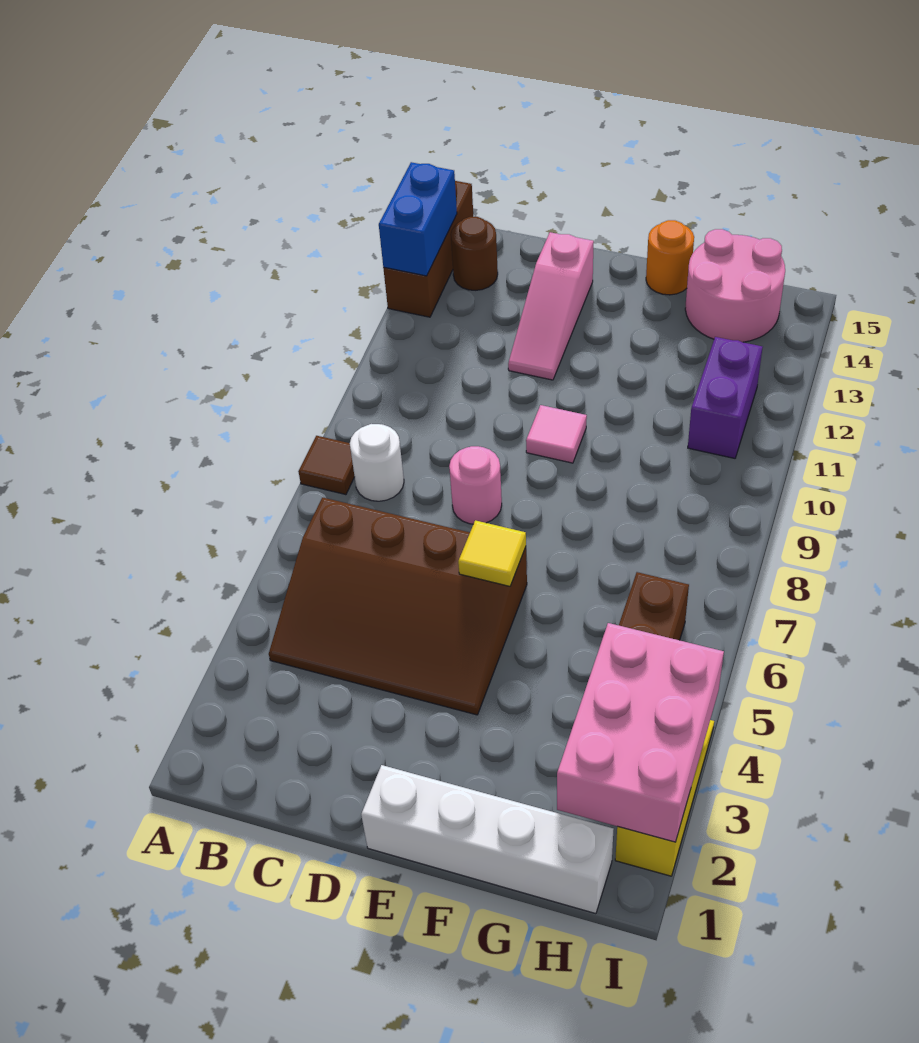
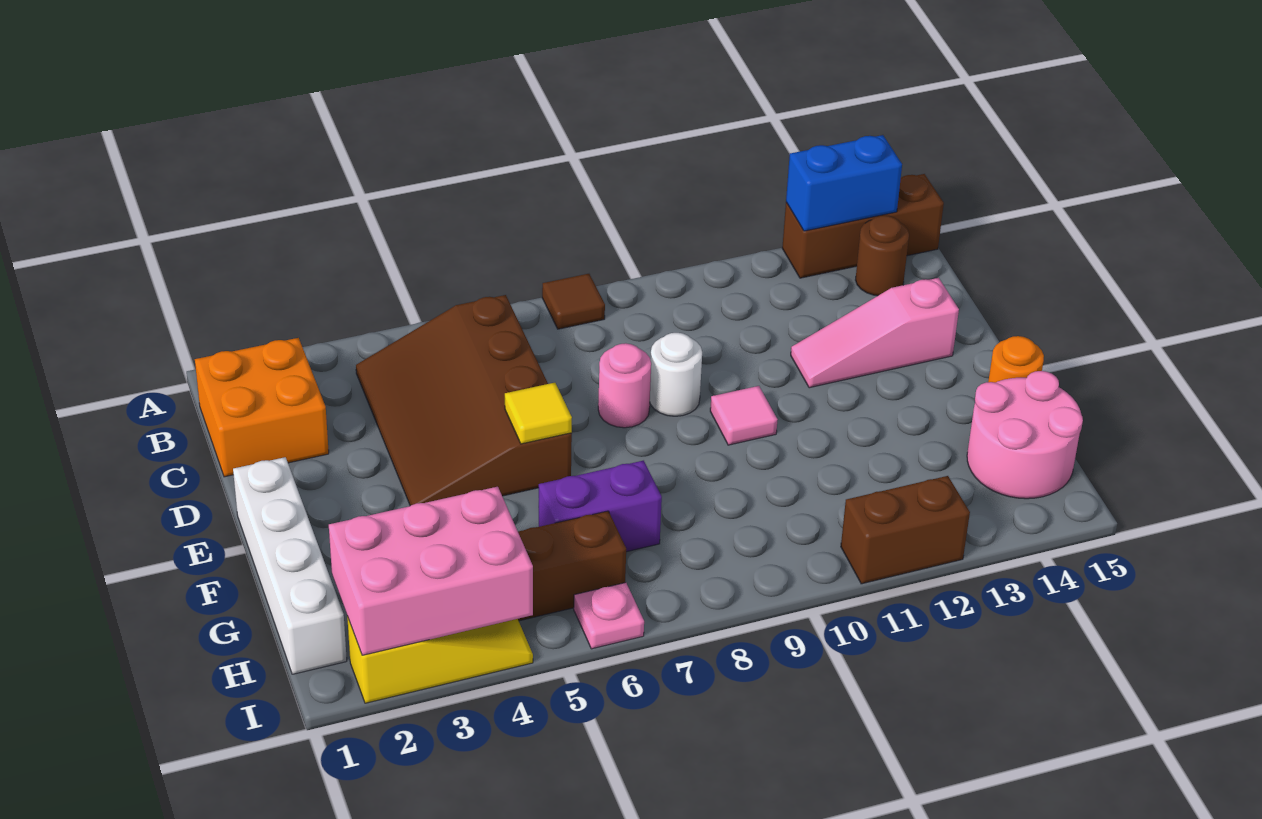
none -> orange 2x2 brick [195,338,329,477]
white 1x1 round brick [350,424,404,501] -> white 1x1 round brick moved to [650,333,702,416]
purple 1x2 brick [688,337,763,458] -> purple 1x2 brick moved to [538,461,662,552]
none -> pink 1x1 plate [574,582,644,649]
none -> brown 1x2 brick [841,476,970,584]

